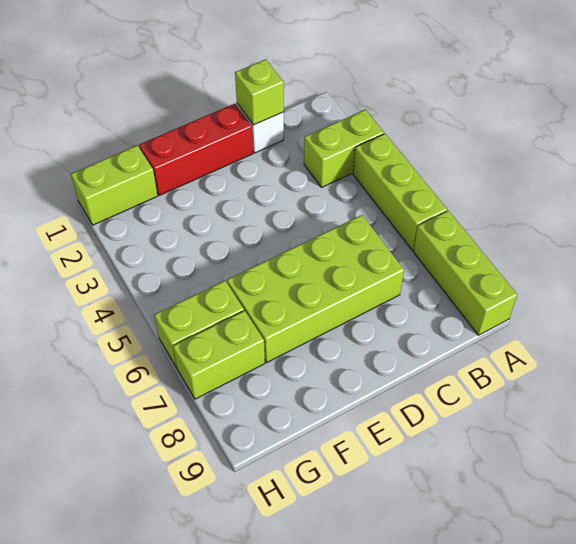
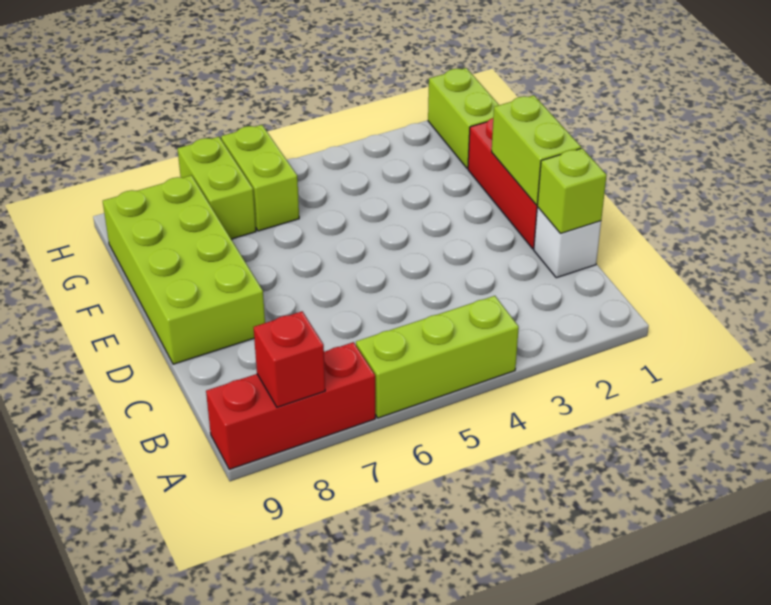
lime 1x2 brick [304,110,384,187] -> lime 1x2 brick moved to [492,95,581,205]
lime 1x3 brick [413,211,517,335] -> red 1x3 brick [206,342,375,469]
none -> red 1x1 brick [253,311,325,407]
lime 2x4 brick [227,215,404,362] -> lime 2x4 brick moved to [103,175,265,364]

